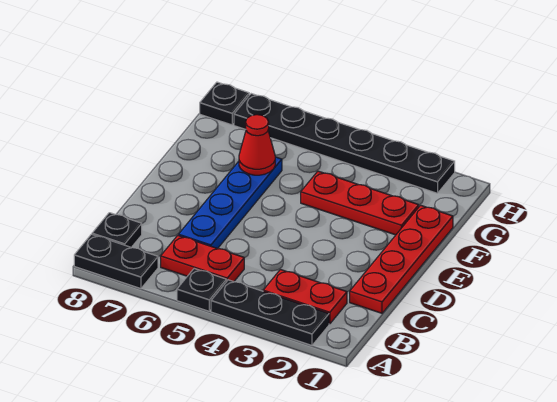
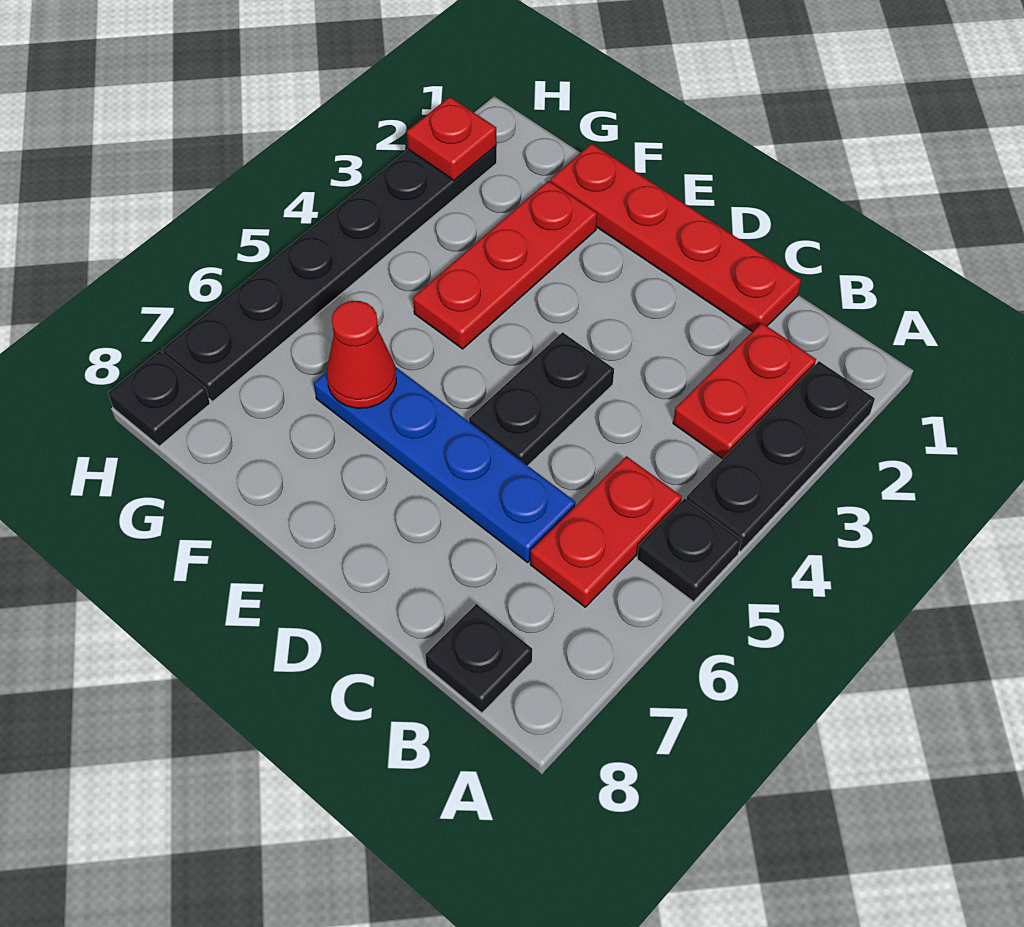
black 1x2 plate [74,234,158,289] -> black 1x2 plate moved to [469,332,614,466]
none -> red 1x1 plate [407,97,497,180]

